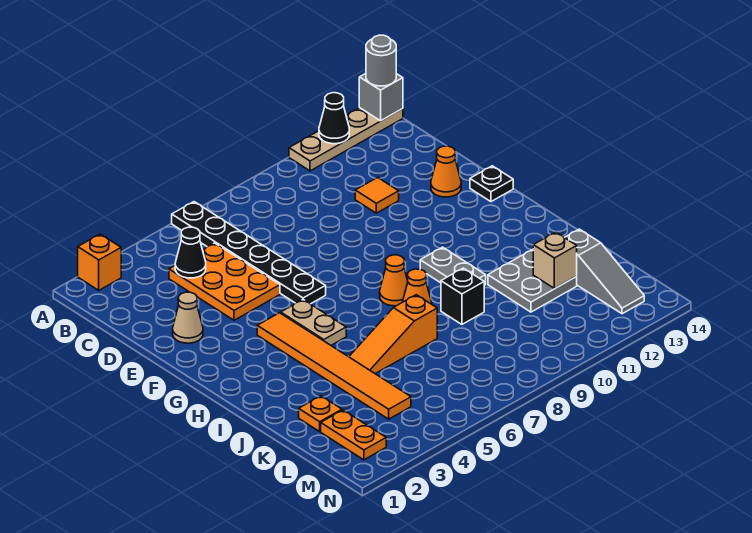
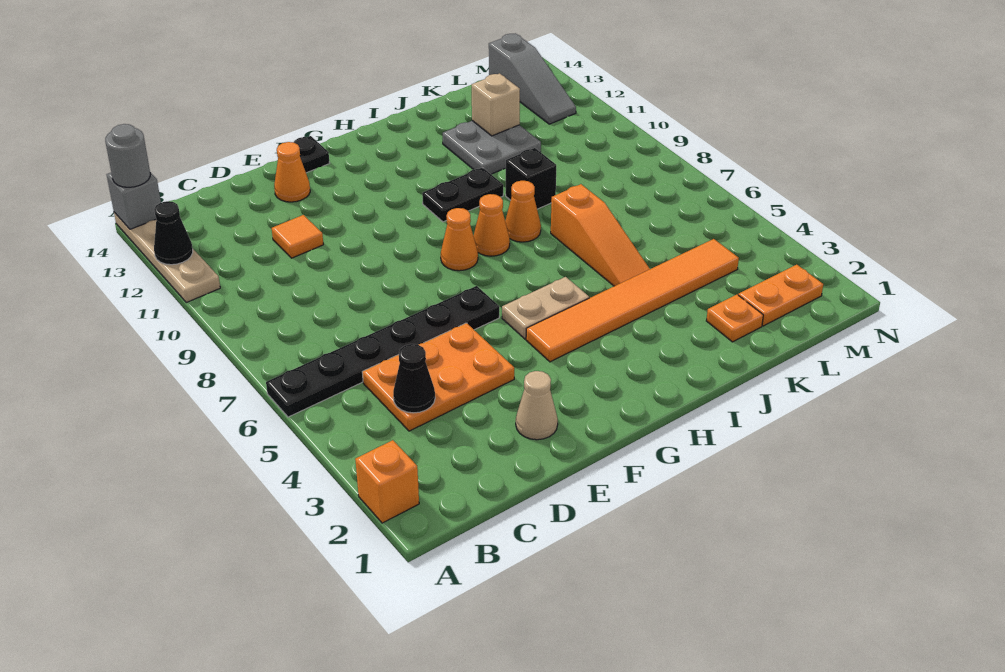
none -> orange 1x1 cone [441,208,478,271]
grey 1x2 plate [420,247,486,285] -> black 1x2 plate [422,168,503,222]
grey 1x3 slope [565,229,644,314] -> grey 1x3 slope turned to [489,33,576,124]

